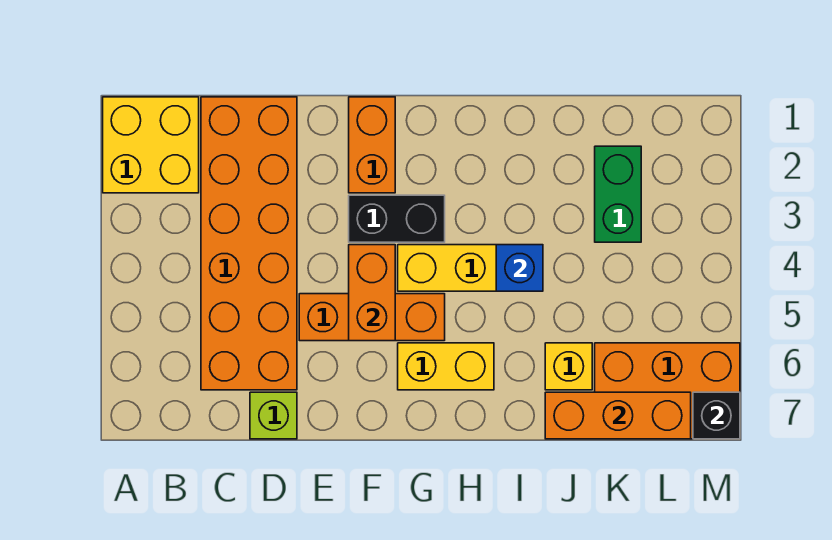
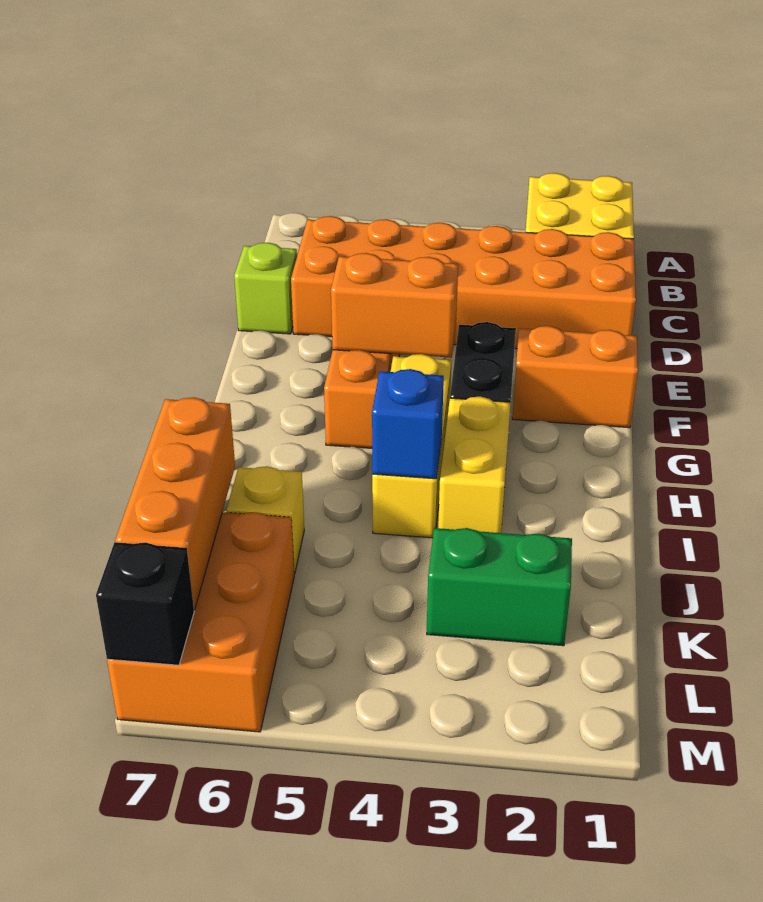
yellow 1x2 brick [398,343,494,390] -> yellow 1x2 brick moved to [438,396,511,533]

